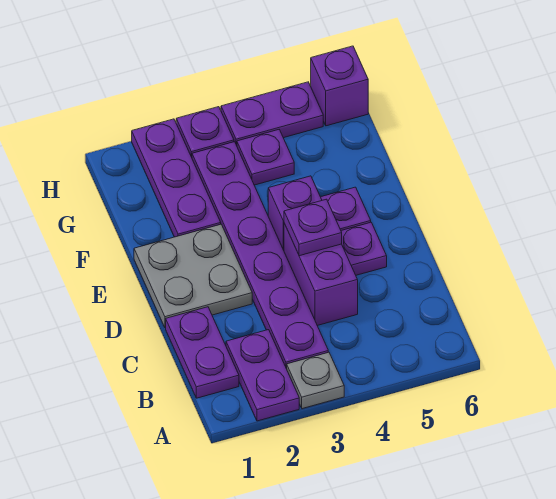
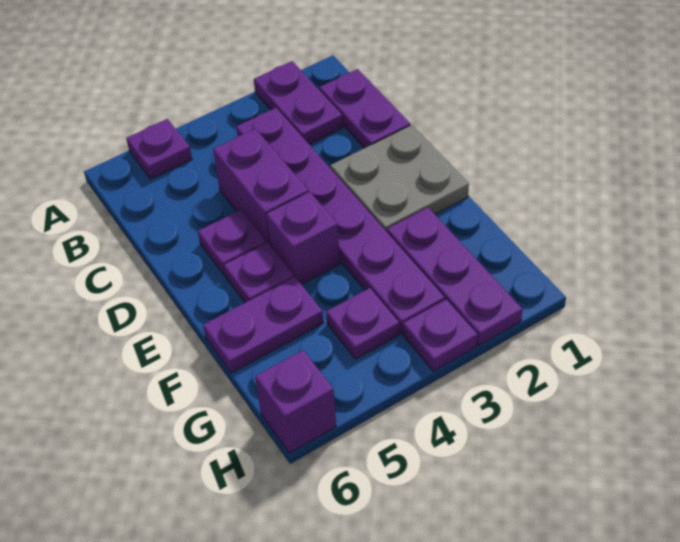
grey 1x1 plate [287,352,344,409] -> none
purple 1x1 plate [284,199,342,256] -> purple 1x1 plate moved to [126,119,192,179]
purple 1x2 plate [221,82,323,146] -> purple 1x2 plate moved to [203,277,323,373]

